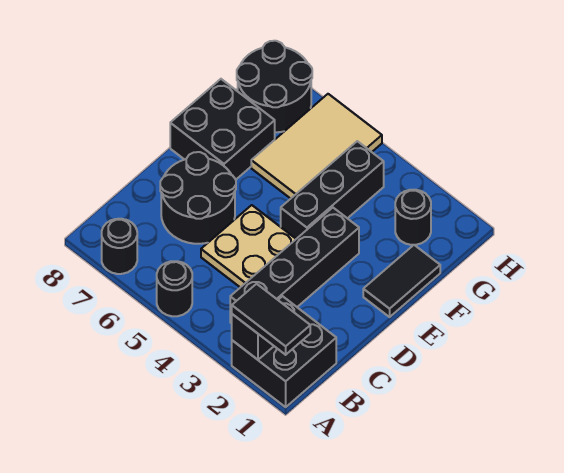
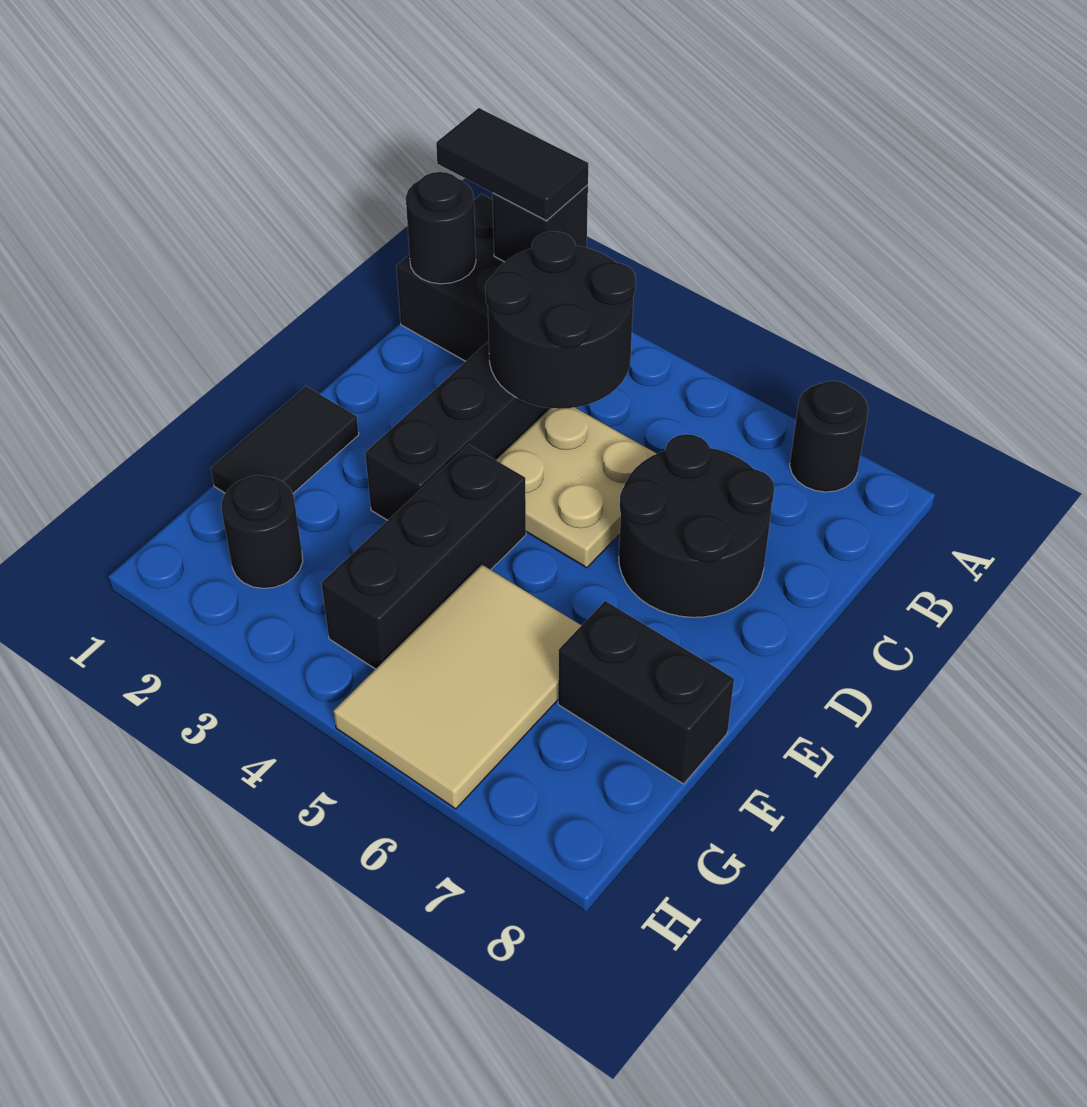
black 1x1 round brick [157,261,192,316] -> black 1x1 round brick moved to [406,172,476,284]
black 2x2 brick [170,79,275,179] -> black 1x2 brick [558,601,734,784]
black 2x2 round brick [237,41,312,132] -> black 2x2 round brick moved to [485,231,636,409]

